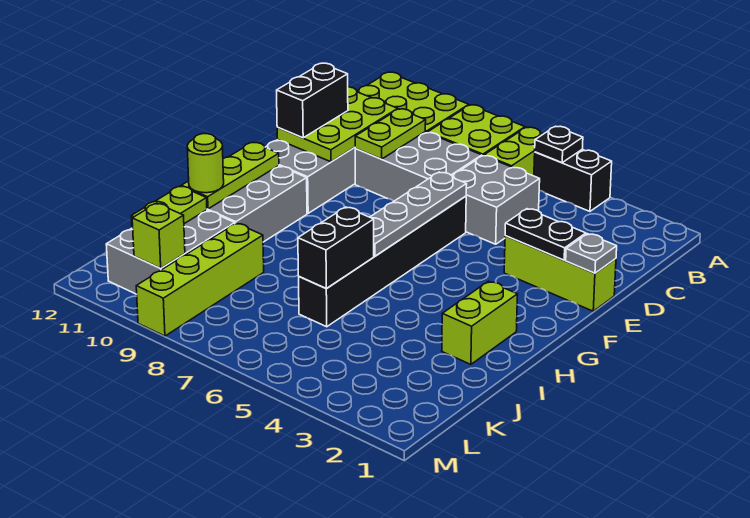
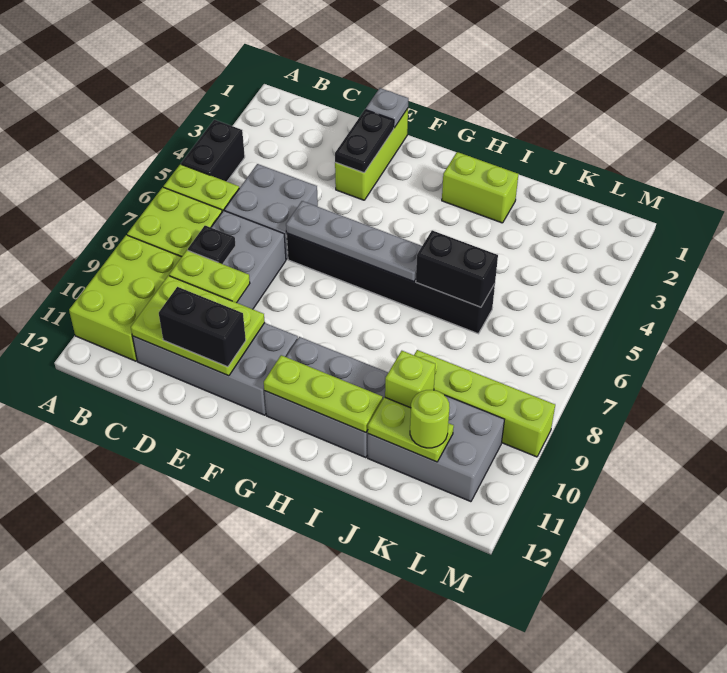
black 1x1 plate [535,126,583,163] -> black 1x1 plate moved to [188,226,236,264]
lime 1x1 round brick [187,134,224,193] -> lime 1x1 round brick moved to [410,390,450,448]
lime 1x1 brick [132,203,185,268] -> lime 1x1 brick moved to [385,351,435,408]

